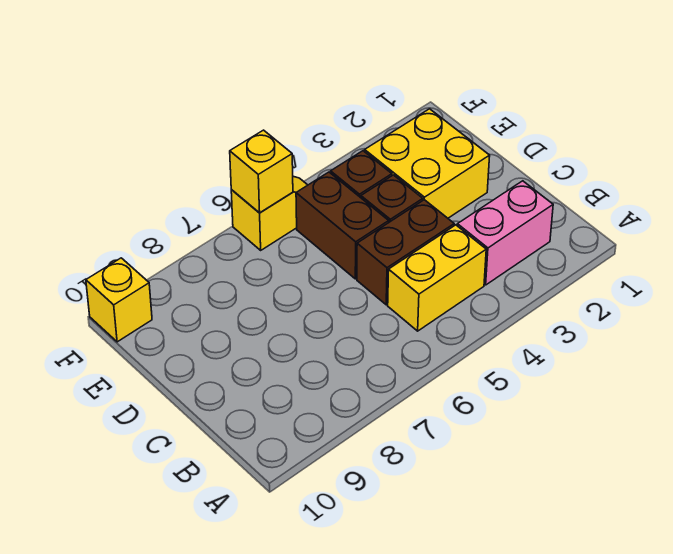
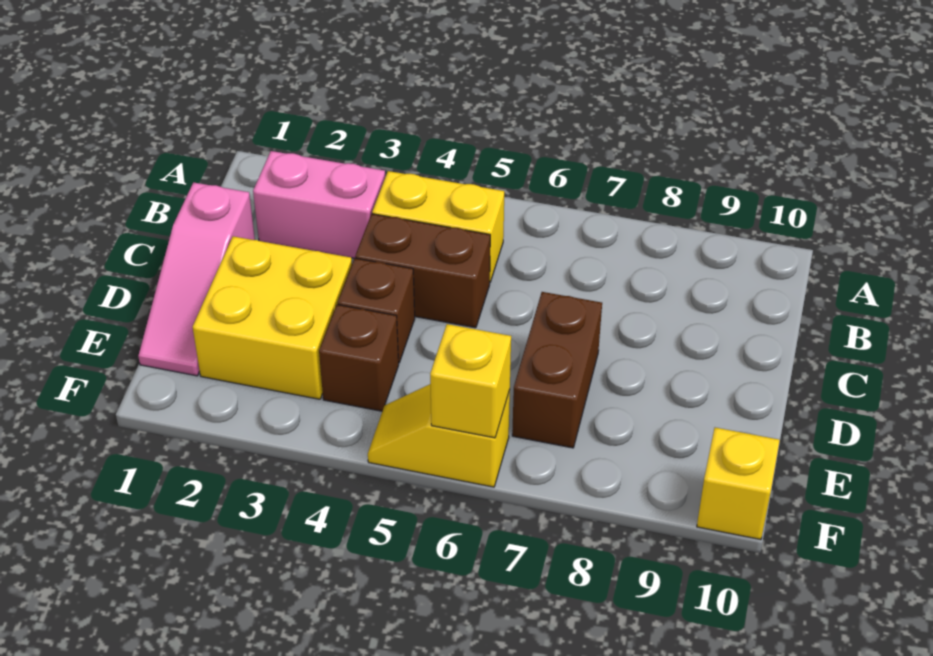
none -> pink 1x3 slope [138,182,255,376]
brown 1x2 brick [296,172,389,279] -> brown 1x2 brick moved to [512,292,602,448]

